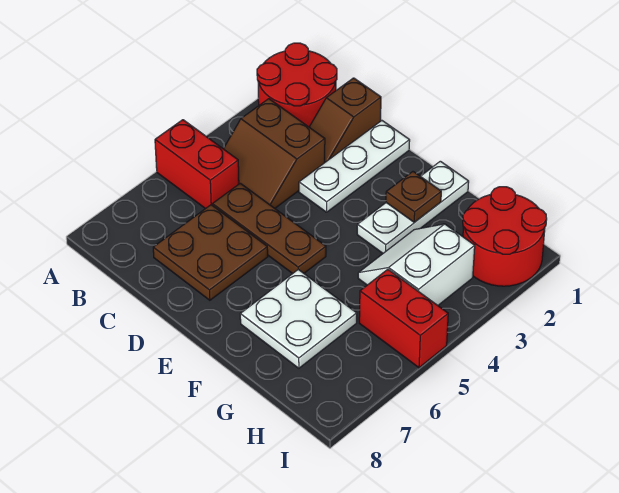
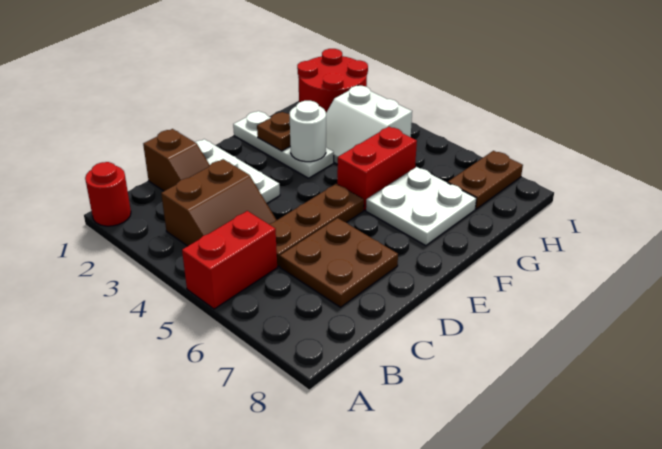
red 2x2 round brick [257,43,337,127] -> red 1x1 round brick [85,162,131,226]
none -> white 1x1 round brick [290,101,326,162]
red 1x2 brick [359,269,448,368] -> red 1x2 brick moved to [337,127,417,210]
none -> brown 1x2 plate [448,151,523,209]

